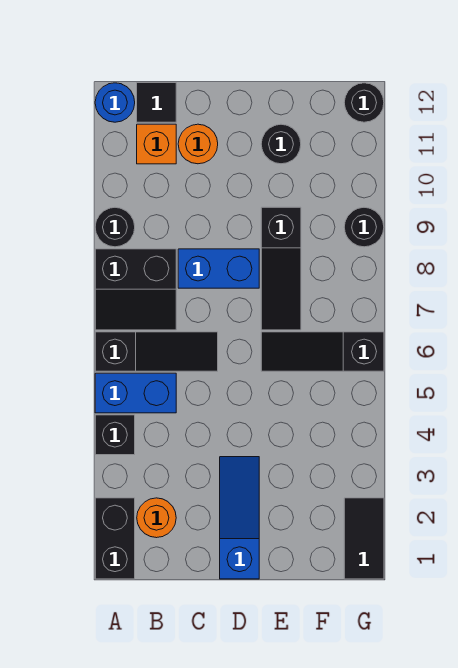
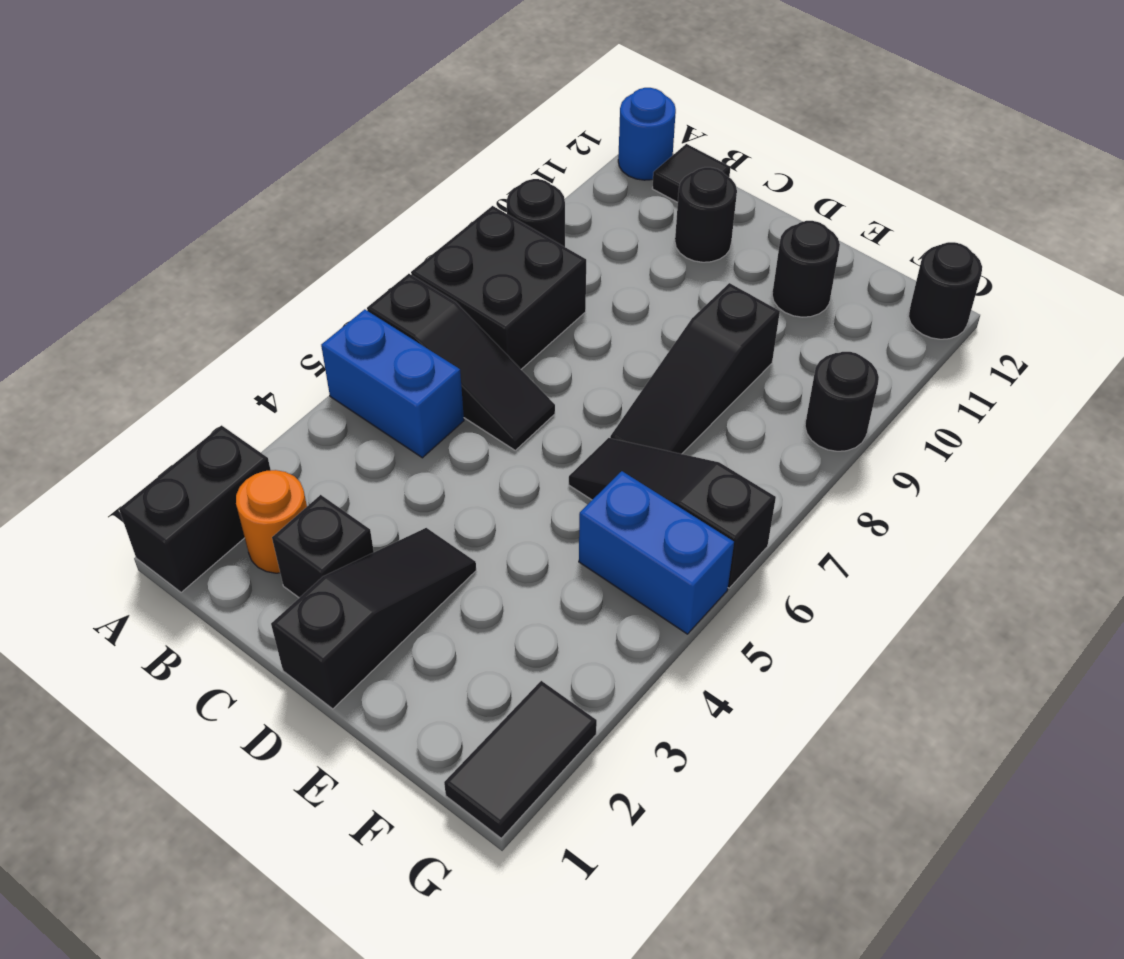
black 1x1 brick [95,415,135,455] -> black 1x1 brick moved to [272,495,374,598]
black 2x2 slope [95,249,176,330] -> black 2x2 brick [411,206,586,369]
orange 1x1 brick [137,124,176,164] -> none
blue 1x2 brick [178,249,259,288] -> blue 1x2 brick moved to [579,471,734,634]
orange 1x1 round brick [178,124,218,164] -> black 1x1 round brick [675,167,737,262]
blue 1x3 slope [220,457,259,579] -> black 1x3 slope [271,528,476,709]

